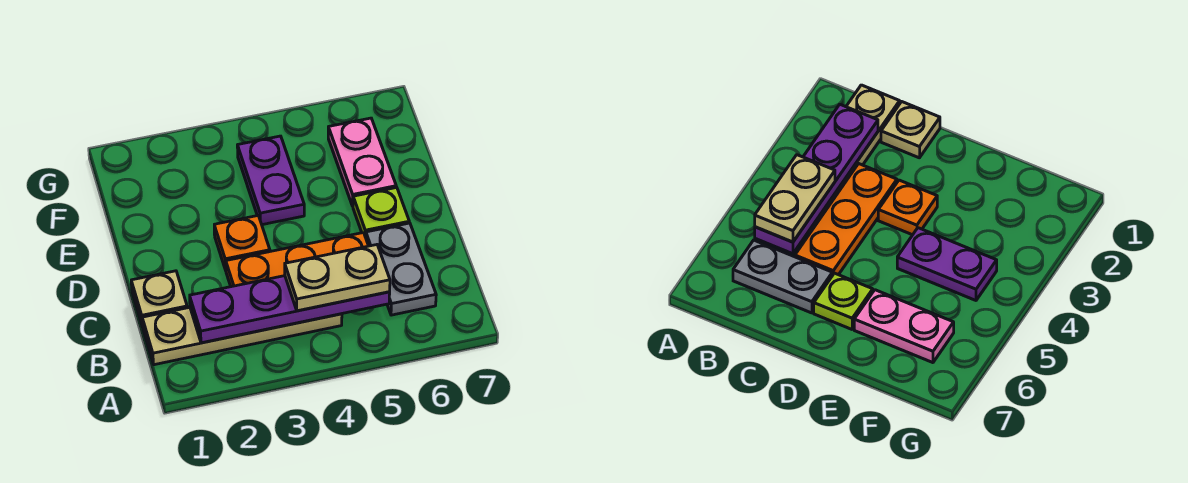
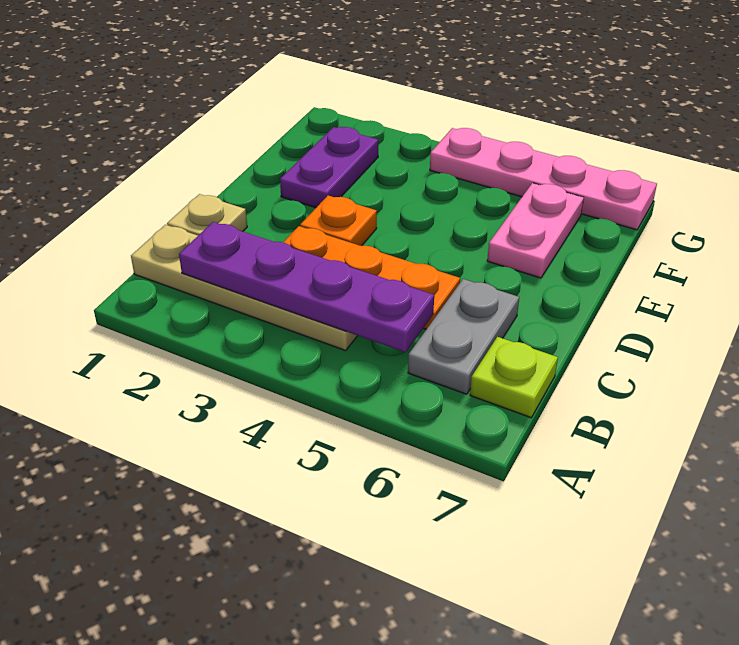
tan 1x2 plate [285,245,390,311] -> none
lime 1x1 plate [353,187,409,237] -> lime 1x1 plate moved to [470,337,558,418]
purple 1x2 plate [237,136,304,225] -> purple 1x2 plate moved to [280,127,378,208]
none -> pink 1x4 plate [430,128,657,230]

